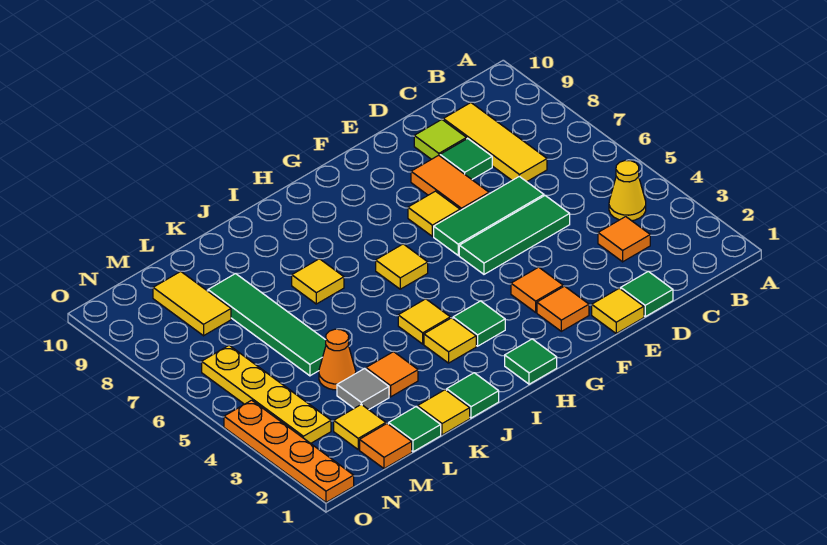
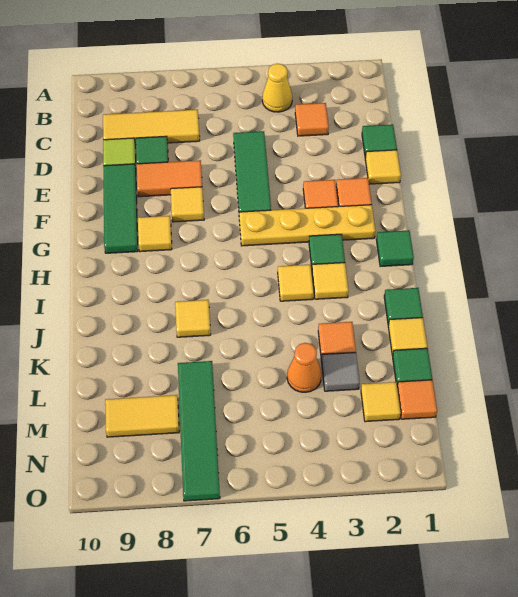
green 1x3 tile [434,176,544,255] -> green 1x3 tile moved to [103,164,138,253]
yellow 1x1 tile [376,244,428,289] -> yellow 1x1 tile moved to [138,216,172,252]
green 1x4 tile [208,274,326,376] -> green 1x4 tile turned to [178,361,220,501]
yellow 1x4 plate [202,345,331,443] -> yellow 1x4 plate moved to [239,205,375,246]
orange 1x4 plate [224,400,354,502] -> none

